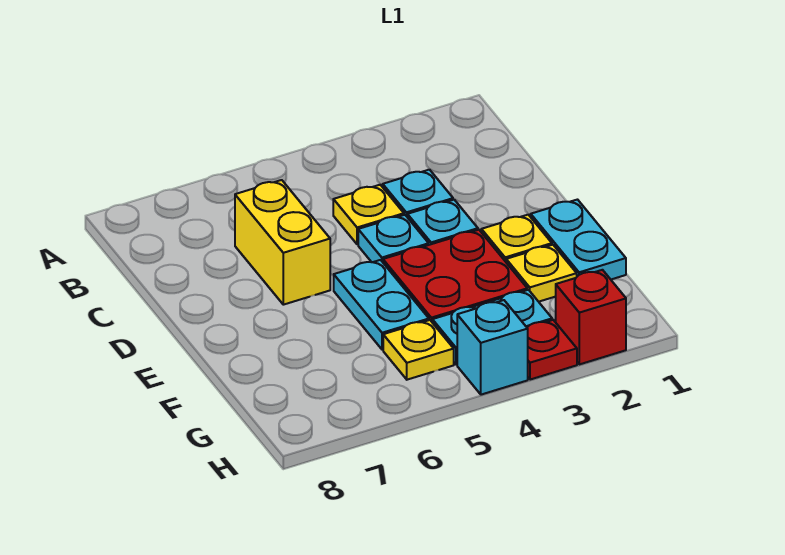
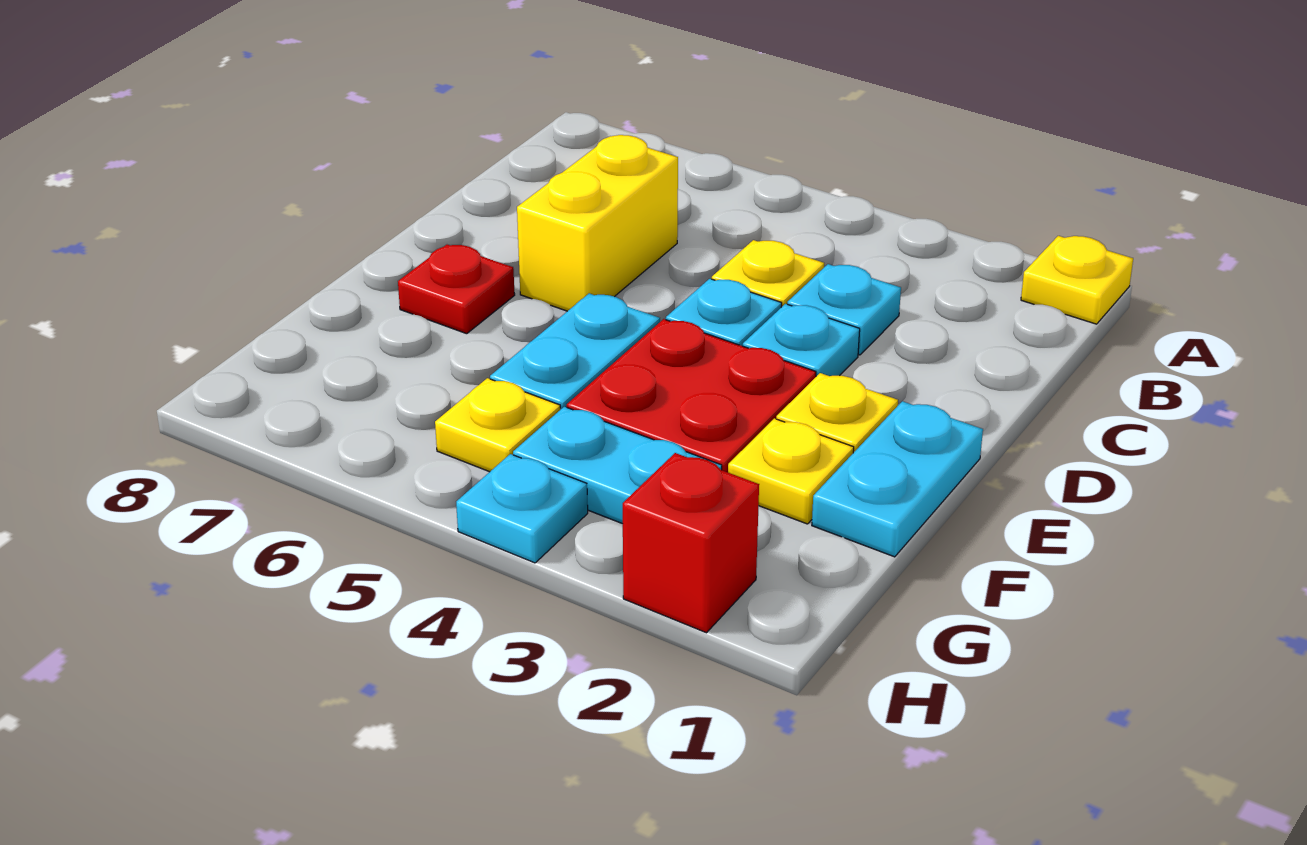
none -> yellow 1x1 plate [1021,236,1133,324]
red 1x1 plate [527,320,577,380] -> red 1x1 plate moved to [398,245,515,334]
cyan 1x1 brick [457,300,528,395] -> cyan 1x1 plate [456,454,588,563]

